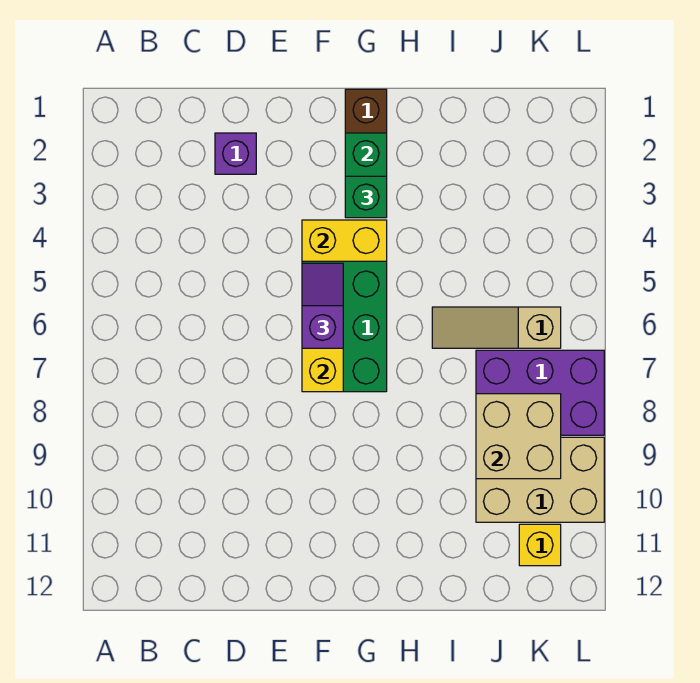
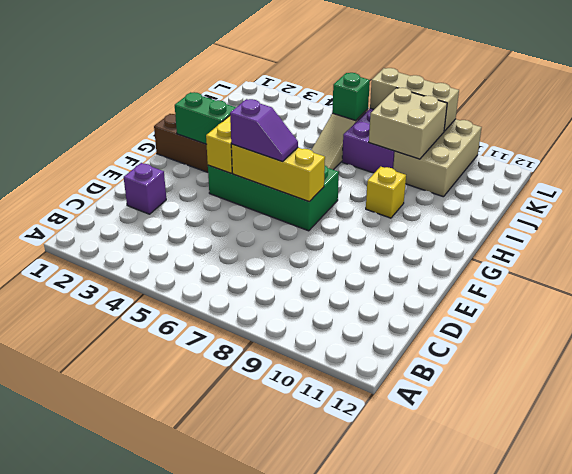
purple 1x2 slope [302,263,343,348] -> purple 1x2 slope turned to [230,99,298,161]
green 1x1 brick [345,176,387,218] -> green 1x1 brick moved to [332,73,370,120]
yellow 1x1 brick [519,524,561,566] -> yellow 1x1 brick moved to [366,167,406,218]
none -> tan 1x3 brick [370,68,459,131]

